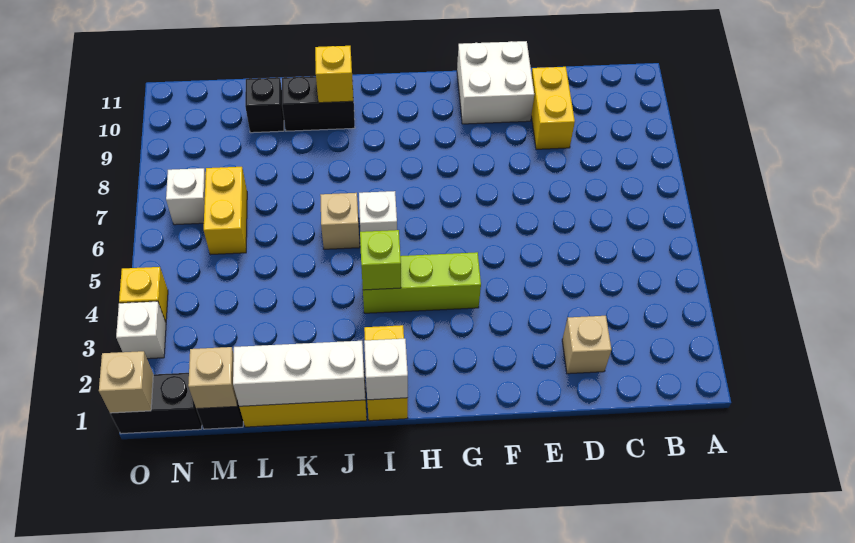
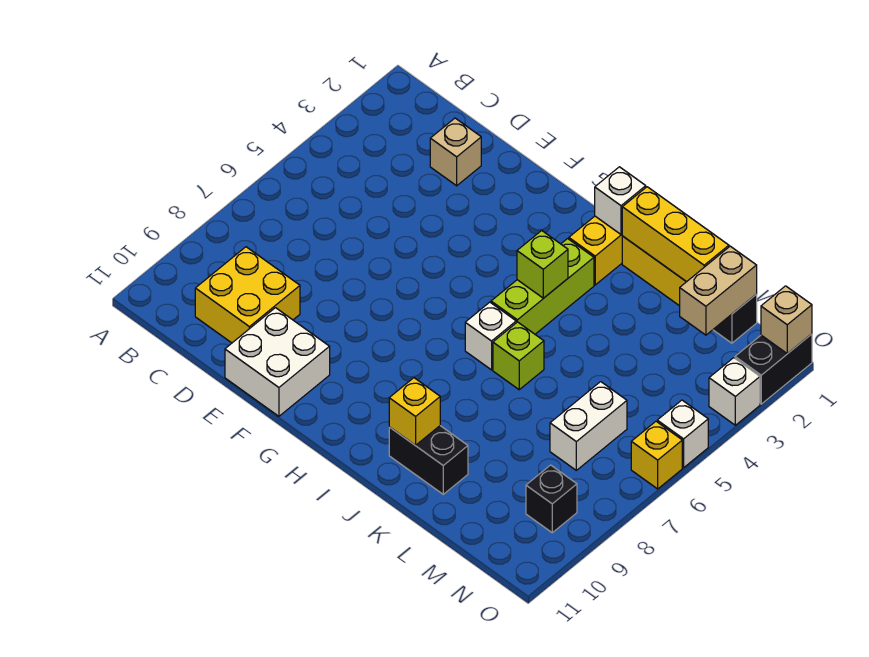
yellow 1x2 brick [531,67,575,149] -> yellow 2x2 brick [195,247,300,343]
lime 1x3 brick [363,252,481,313] -> lime 1x3 brick turned to [491,239,594,334]
white 1x3 brick [233,341,365,406] -> yellow 1x3 brick [622,187,729,282]
tan 1x1 brick [320,193,360,249] -> lime 1x1 brick [493,322,544,390]
black 1x1 brick [245,78,284,133] -> black 1x1 brick moved to [526,465,577,533]
tan 1x1 brick [188,347,237,409] -> tan 1x2 brick [680,246,757,335]
yellow 1x2 brick [204,167,247,255] -> white 1x2 brick [550,382,627,470]
black 1x2 brick [110,373,202,434] -> black 1x2 brick turned to [735,334,812,404]
white 1x1 brick [166,168,206,225] -> white 1x1 brick moved to [657,400,708,468]
yellow 1x1 brick [119,267,168,323] -> yellow 1x1 brick moved to [631,421,682,489]

